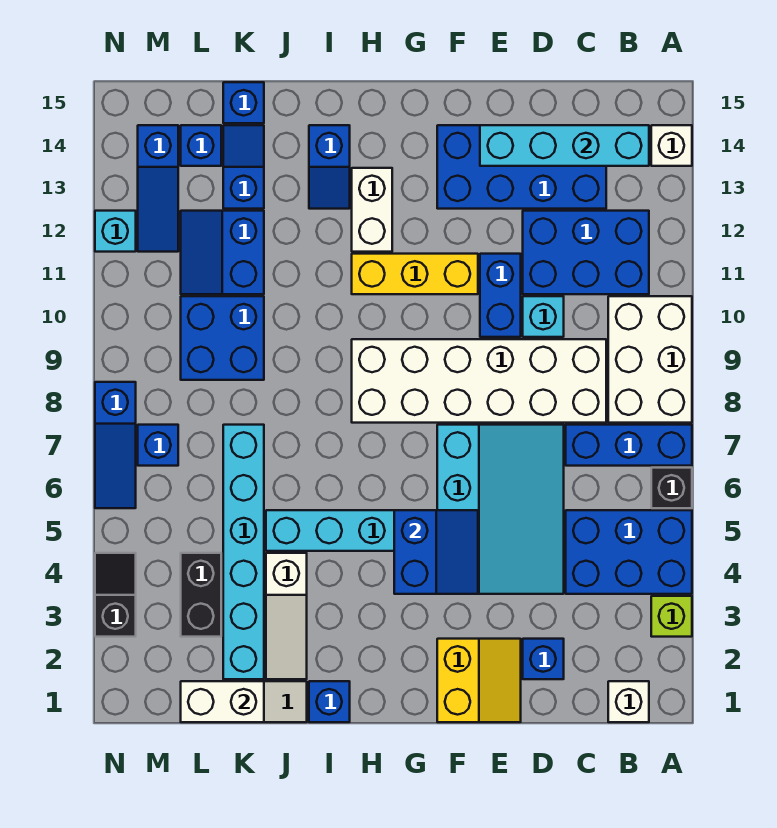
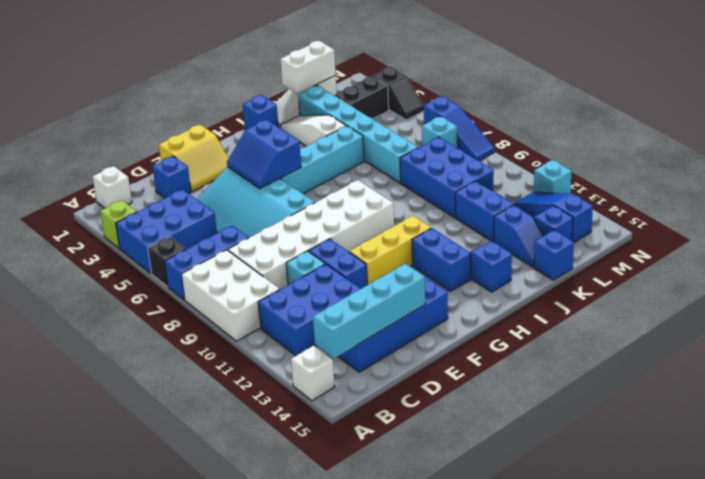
yellow 2x2 slope [437,639,521,722] -> yellow 2x2 slope turned to [159,125,229,192]
white 1x2 brick [352,168,392,252] -> blue 1x2 brick [412,228,471,291]
blue 2x2 brick [181,296,264,380] -> blue 2x3 brick [400,137,494,218]
black 1x2 brick [181,553,221,637] -> black 1x2 brick turned to [334,77,389,119]
blue 1x1 brick [138,425,178,466] -> cyan 1x1 brick [422,116,458,148]
blue 1x3 slope [95,382,136,508] -> blue 1x3 slope turned to [424,96,495,161]

